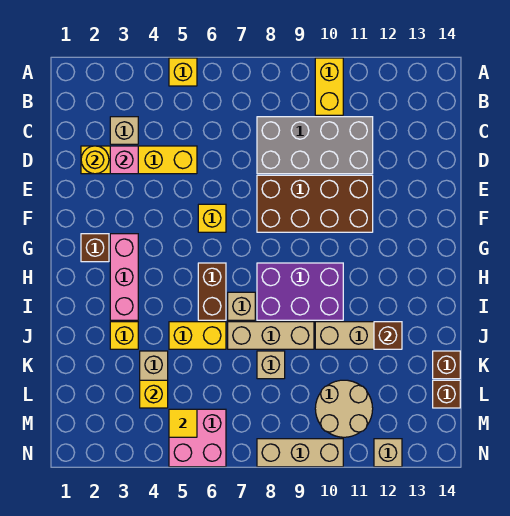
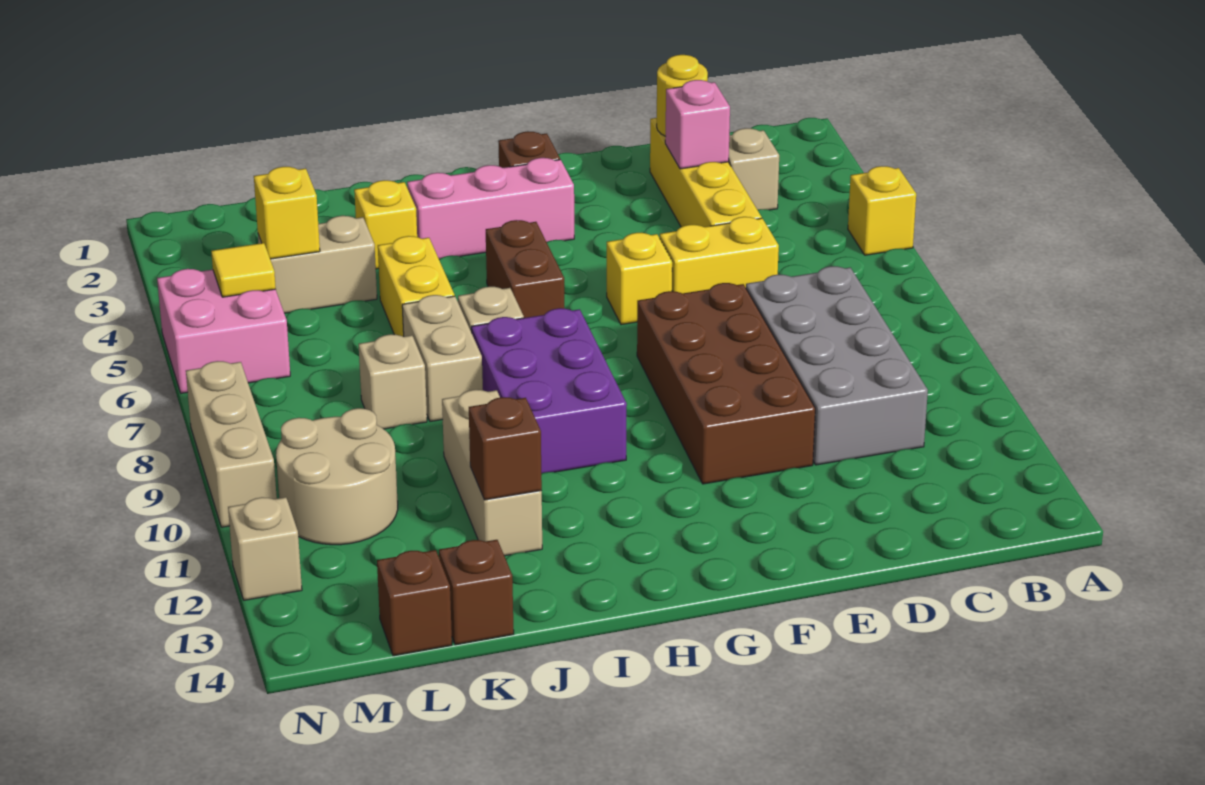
yellow 1x2 brick [315,58,343,115] -> yellow 1x2 brick moved to [660,217,779,294]
brown 1x2 brick [198,263,226,320] -> brown 1x2 brick turned to [486,220,565,318]
tan 1x3 brick [228,322,314,349] -> tan 1x2 brick [402,295,483,422]

